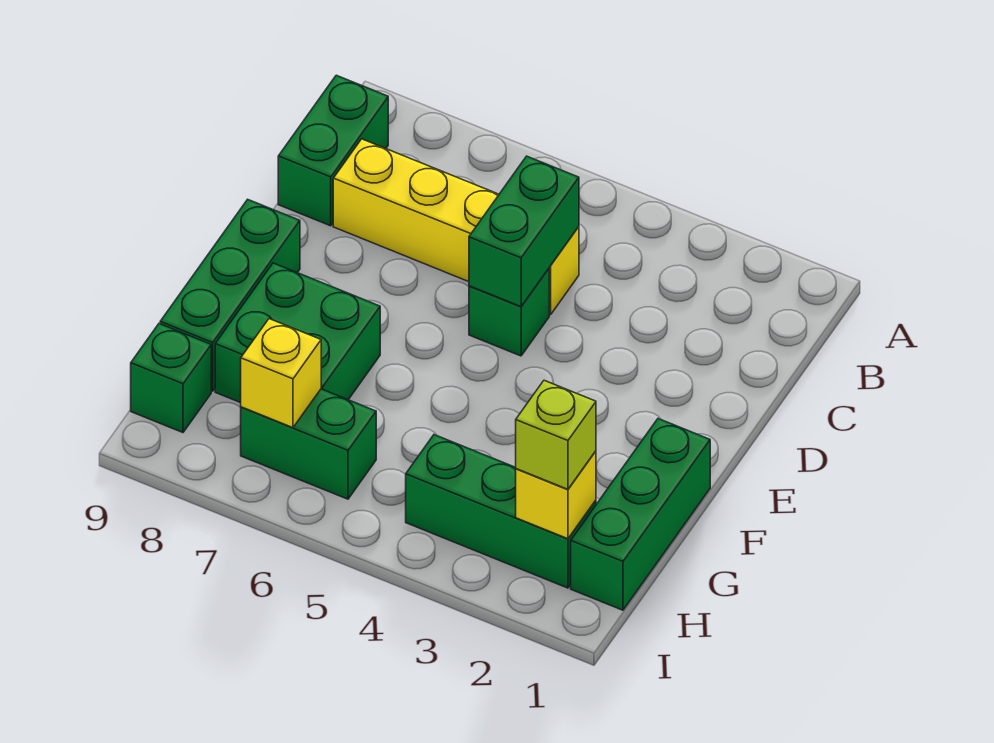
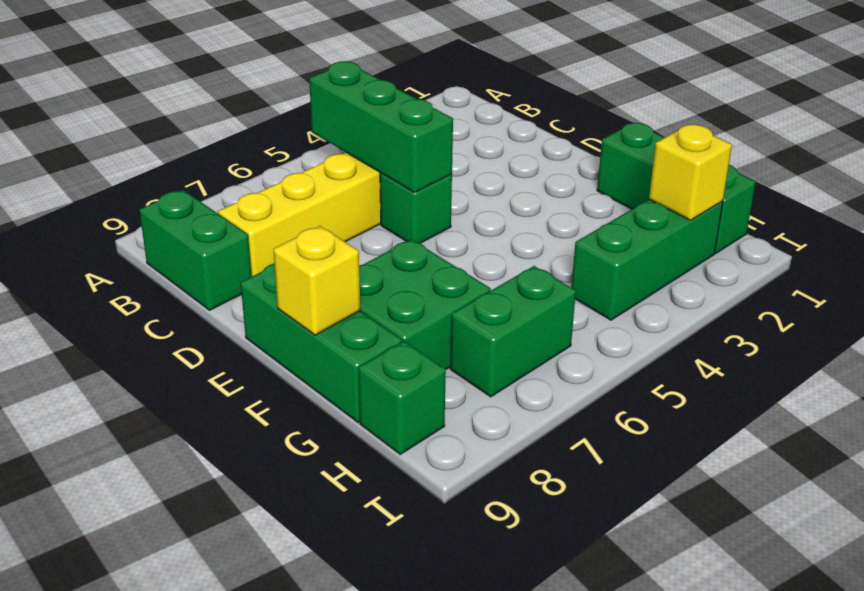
green 1x2 brick [469,156,579,307] -> green 1x3 brick [309,61,453,192]
lime 1x1 brick [516,380,596,489] -> none
yellow 1x1 brick [241,319,321,428] -> yellow 1x1 brick moved to [273,226,360,335]

